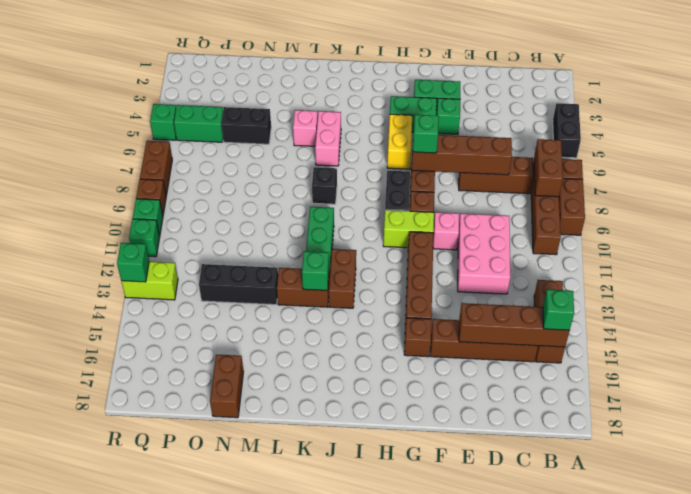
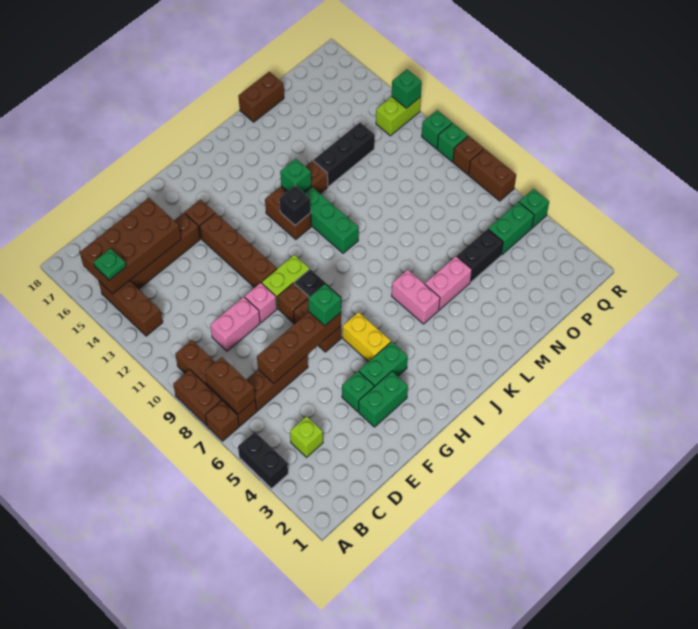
brown 1x4 brick [459,303,570,347] -> brown 2x4 brick [80,198,181,294]
green 1x1 brick [543,289,574,330] -> green 1x1 plate [94,249,126,280]
none -> lime 1x1 brick [290,416,323,457]
pink 2x3 brick [458,213,510,294] -> pink 1x2 brick [210,297,260,351]
black 1x1 brick [312,167,337,204] -> black 1x1 brick moved to [279,186,311,225]
pink 1x1 brick [293,110,318,146] -> pink 1x2 brick [425,256,472,310]
brown 1x2 brick [210,355,243,418] -> brown 1x2 brick turned to [238,72,284,122]

